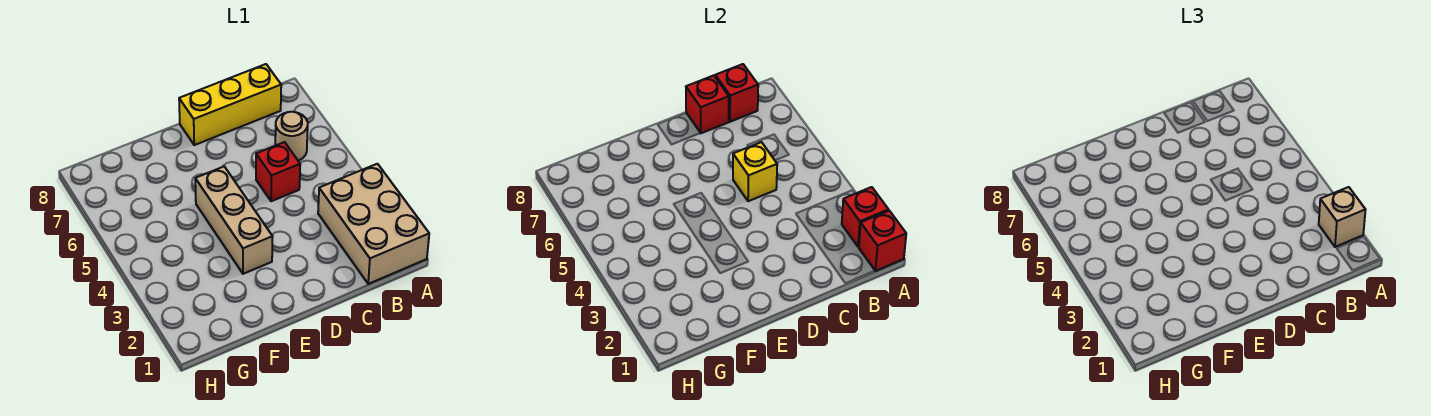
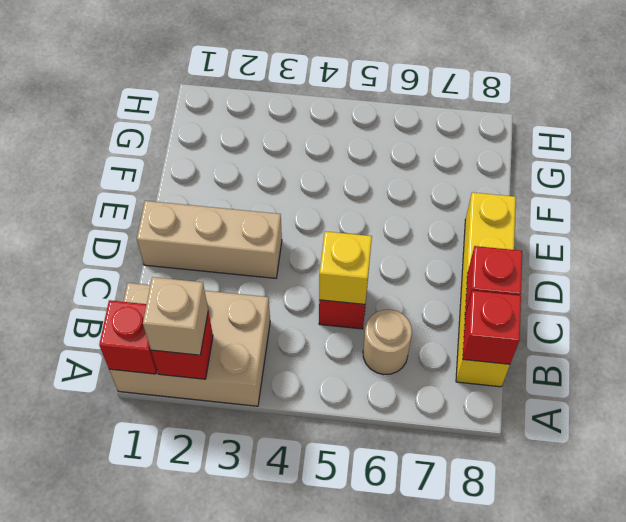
yellow 1x3 brick [179,64,281,145] -> yellow 1x4 brick [456,192,516,387]
tan 1x3 brick [195,167,273,274] -> tan 1x3 brick moved to [137,201,282,278]

